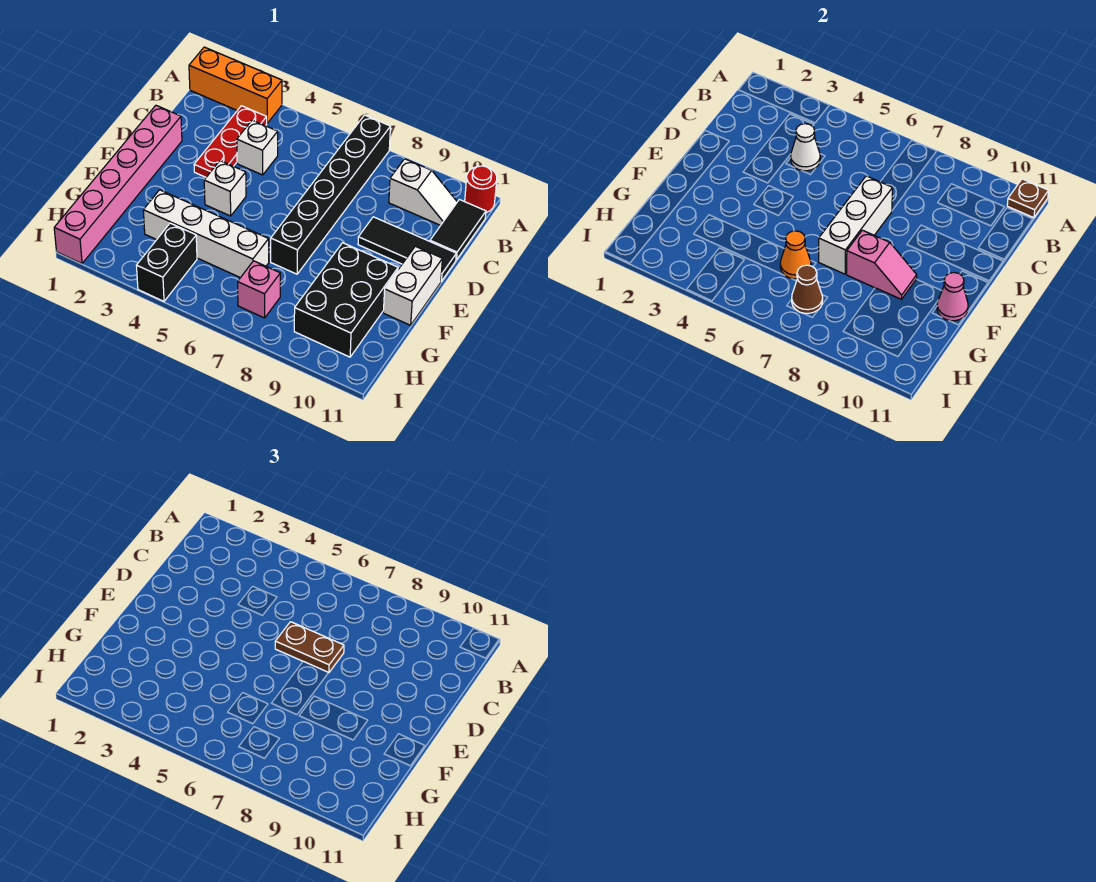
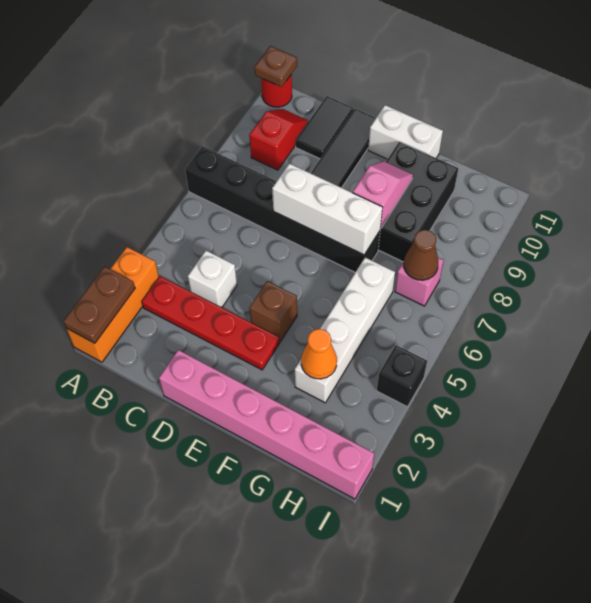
red 1x3 plate [194,106,267,177] -> red 1x4 plate [142,276,280,370]
white 1x2 slope [389,159,457,225] -> red 1x2 slope [249,109,308,170]
black 1x2 tile [430,199,486,260] -> black 1x2 tile turned to [296,96,353,159]
white 1x1 cone [791,124,820,171] -> none
brown 1x2 plate [275,622,344,673] -> brown 1x2 plate moved to [63,267,135,343]
white 1x1 brick [204,161,246,216] -> brown 1x1 brick [249,281,297,342]
black 2x3 brick [294,243,398,357] -> black 2x3 brick turned to [378,142,458,262]
pink 1x1 cone [937,273,968,321] -> none
orange 1x1 cone [780,231,811,279] -> orange 1x1 cone moved to [301,329,337,379]
black 1x2 brick [136,223,197,301] -> black 1x1 brick [377,345,427,407]

